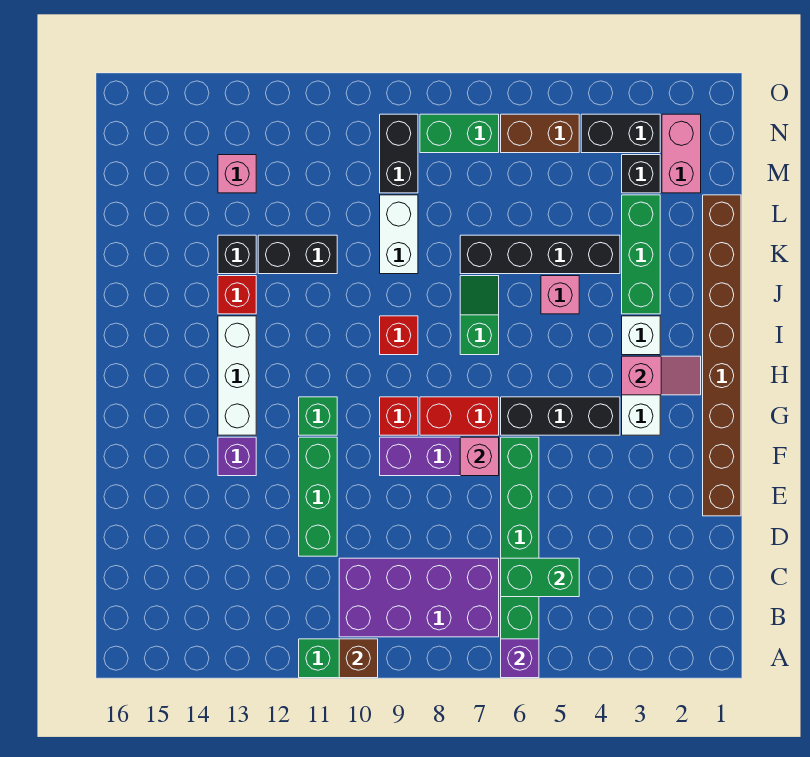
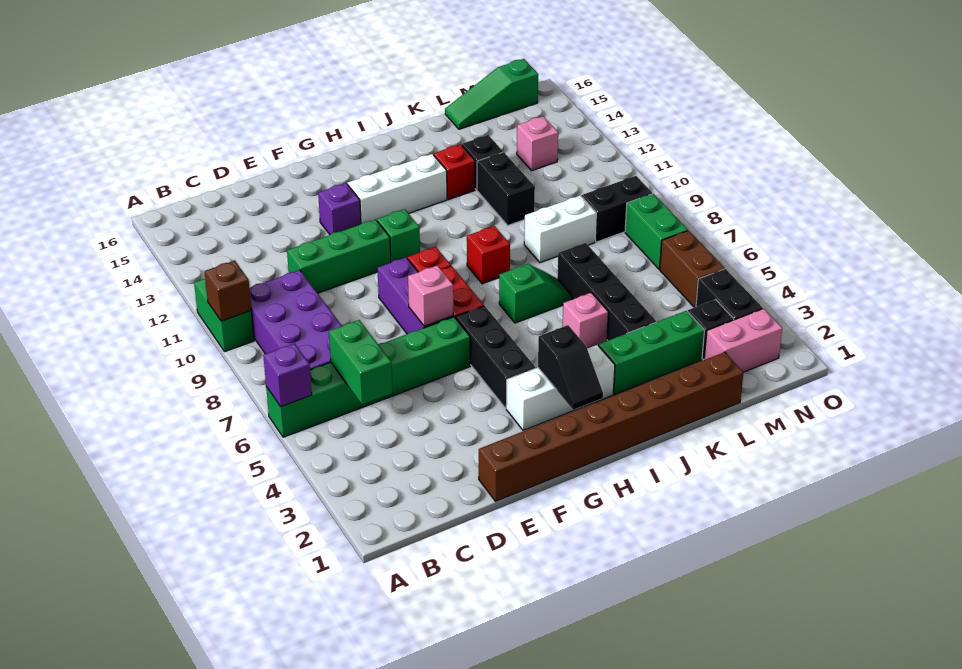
pink 1x2 slope [622,356,701,395] -> black 1x2 slope [538,325,603,410]
none -> green 1x3 slope [445,59,538,129]

